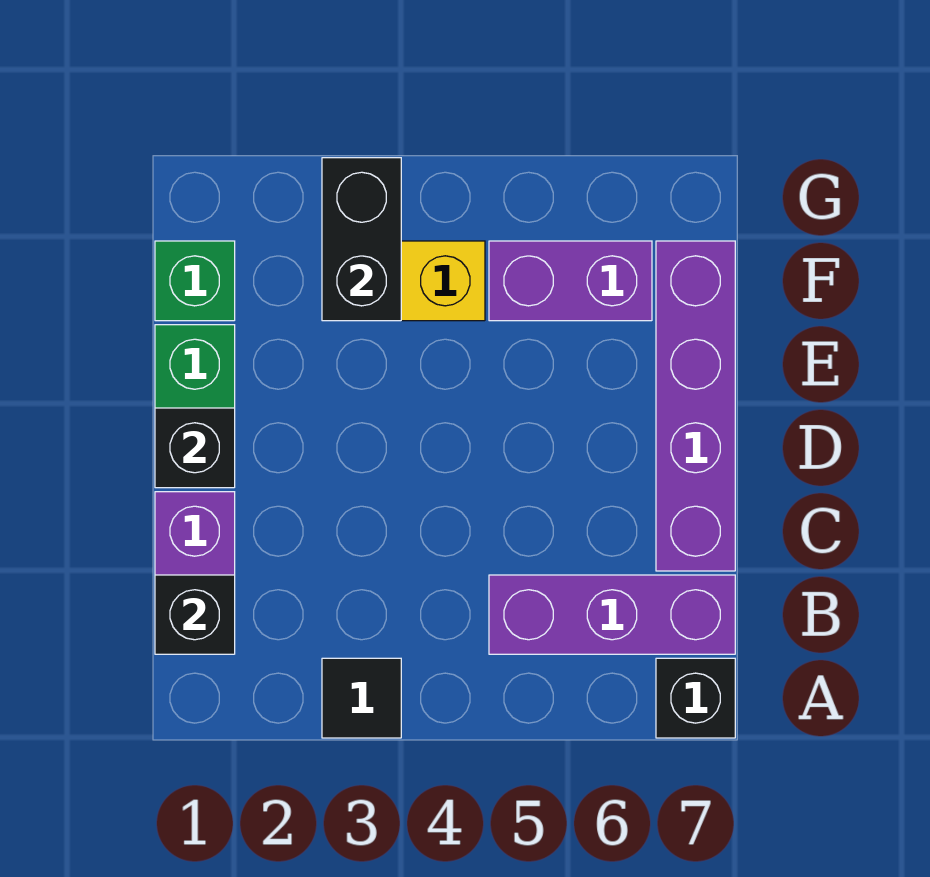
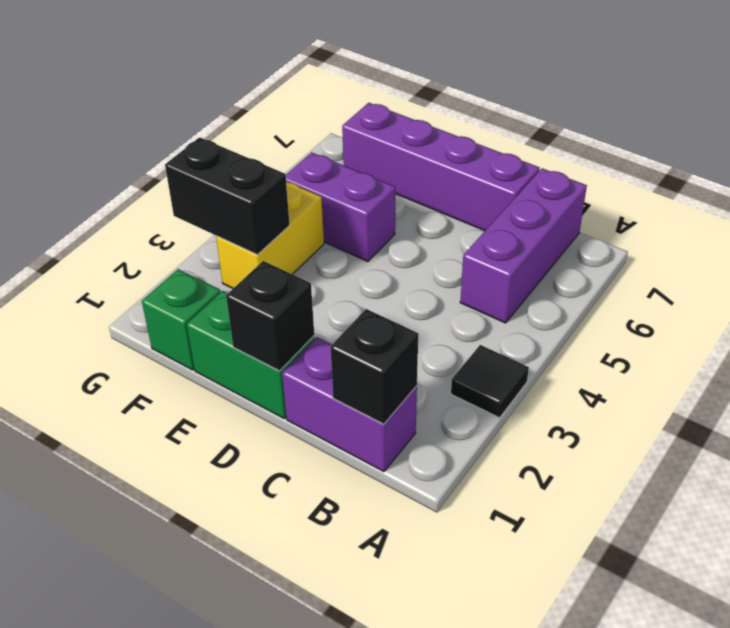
black 1x1 brick [656,658,735,738] -> none
purple 1x2 brick [489,241,652,321] -> purple 1x2 brick turned to [286,152,395,261]

